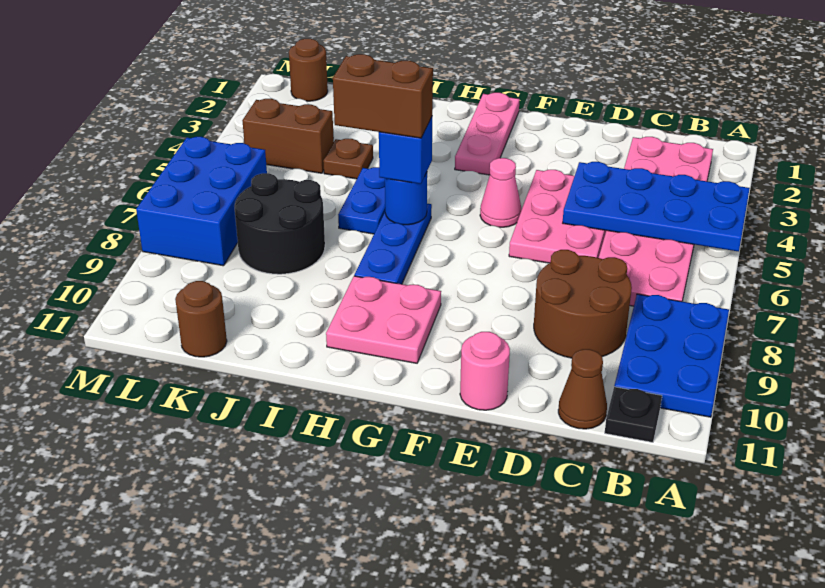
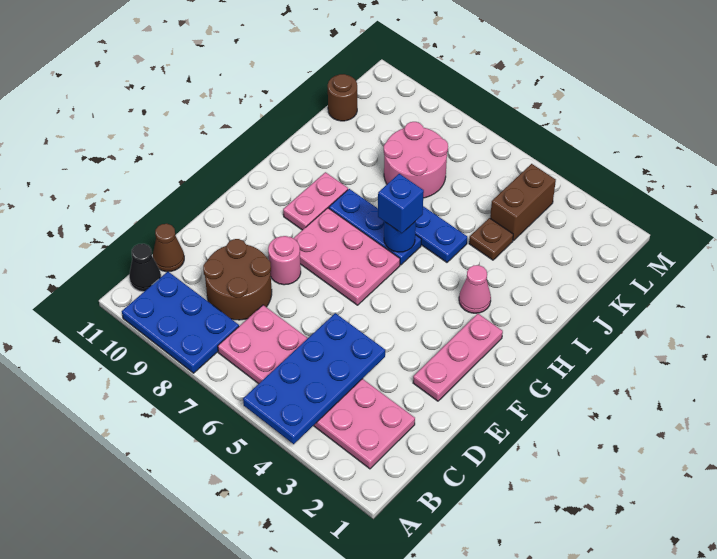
black 1x1 plate [605,387,662,442] -> black 1x1 cone [129,244,161,292]
pink 2x3 plate [509,170,606,263] -> pink 2x3 plate moved to [293,208,400,305]
pink 1x1 round brick [460,332,510,410] -> pink 1x1 round brick moved to [268,236,301,285]
pink 1x1 cone [480,158,521,227] -> pink 1x1 cone moved to [459,265,491,313]
pink 1x3 plate [455,93,520,175] -> pink 1x3 plate turned to [413,314,503,401]
pink 2x2 plate [326,276,441,363] -> pink 1x2 plate [283,172,348,230]
brown 1x2 brick [333,54,433,138] -> none
black 2x2 round brick [234,173,325,274] -> pink 2x2 round brick [384,122,448,198]
brown 1x1 round brick [289,39,328,101] -> none
blue 2x3 brick [136,137,267,266] -> none

